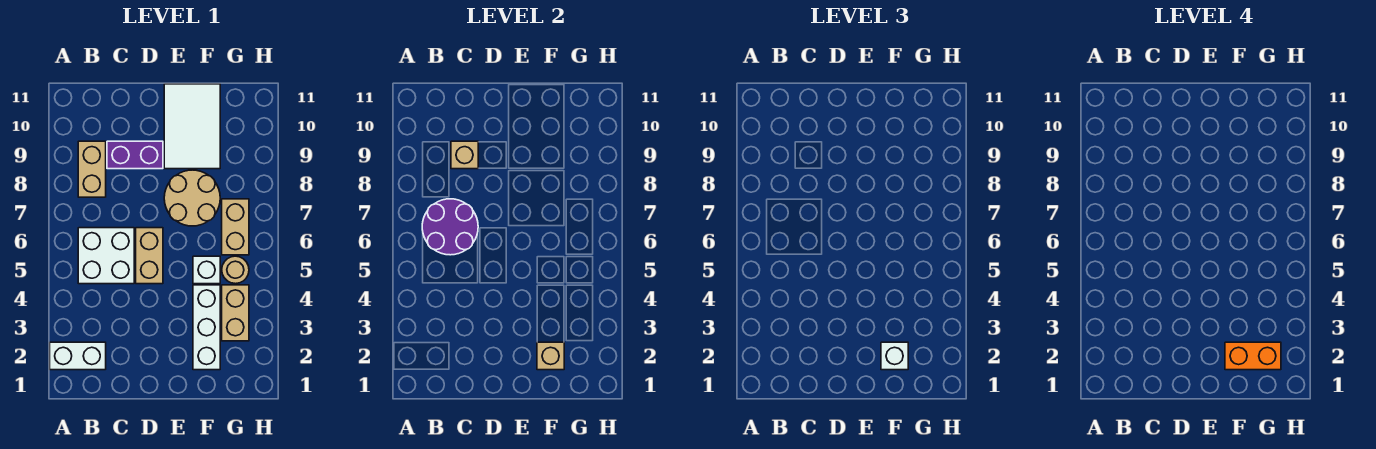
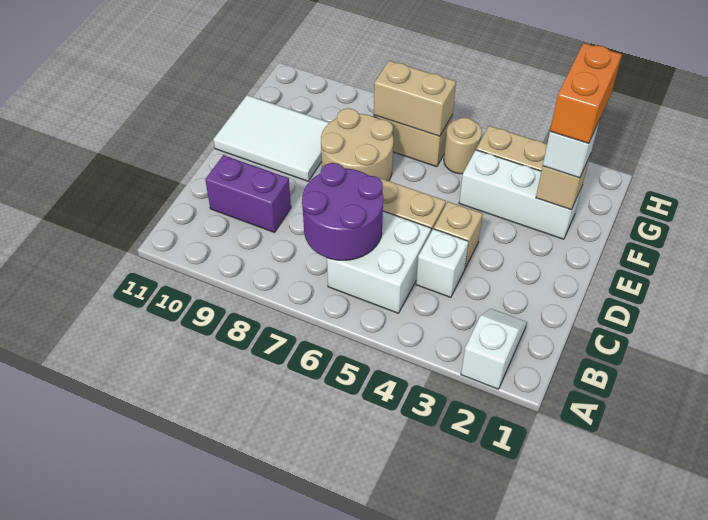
white 1x2 brick [50,342,106,370] -> white 1x2 slope [461,309,527,389]
tan 1x2 brick [78,141,106,197] -> tan 1x2 brick moved to [374,61,456,136]
purple 1x2 brick [107,141,163,169] -> purple 1x2 brick turned to [205,155,291,233]
tan 1x1 brick [451,141,478,169] -> tan 1x1 brick moved to [434,202,483,268]
white 1x1 brick [193,256,220,284] -> white 1x1 brick moved to [416,229,468,297]

